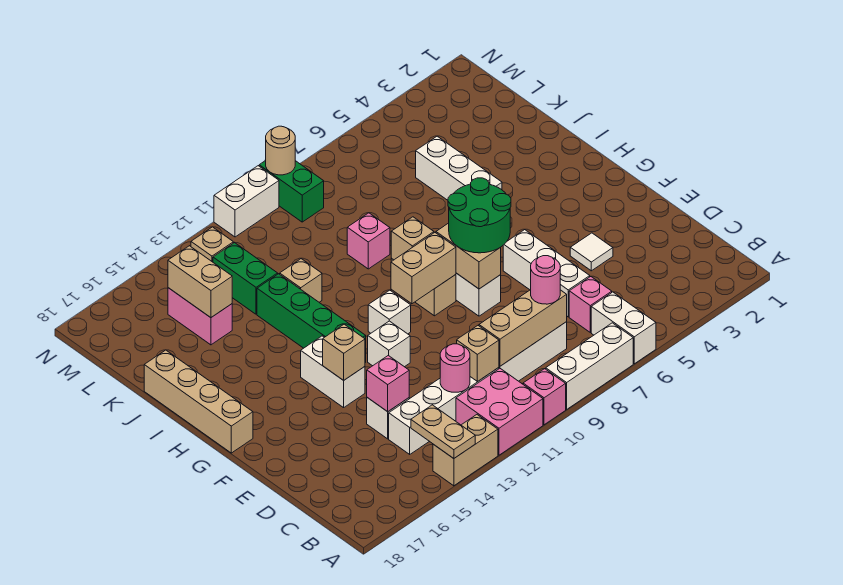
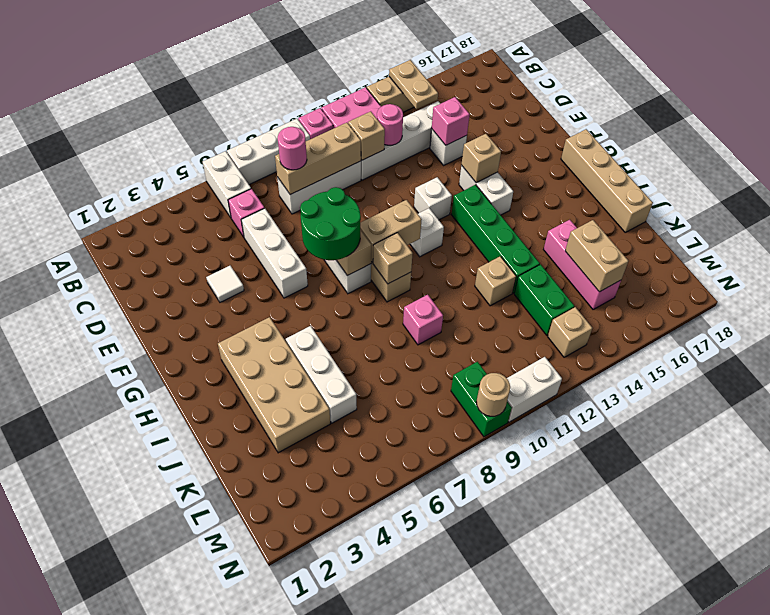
none -> tan 2x4 brick [218,317,330,453]
pink 1x2 brick [168,288,232,345] -> pink 1x3 brick [544,220,621,310]

